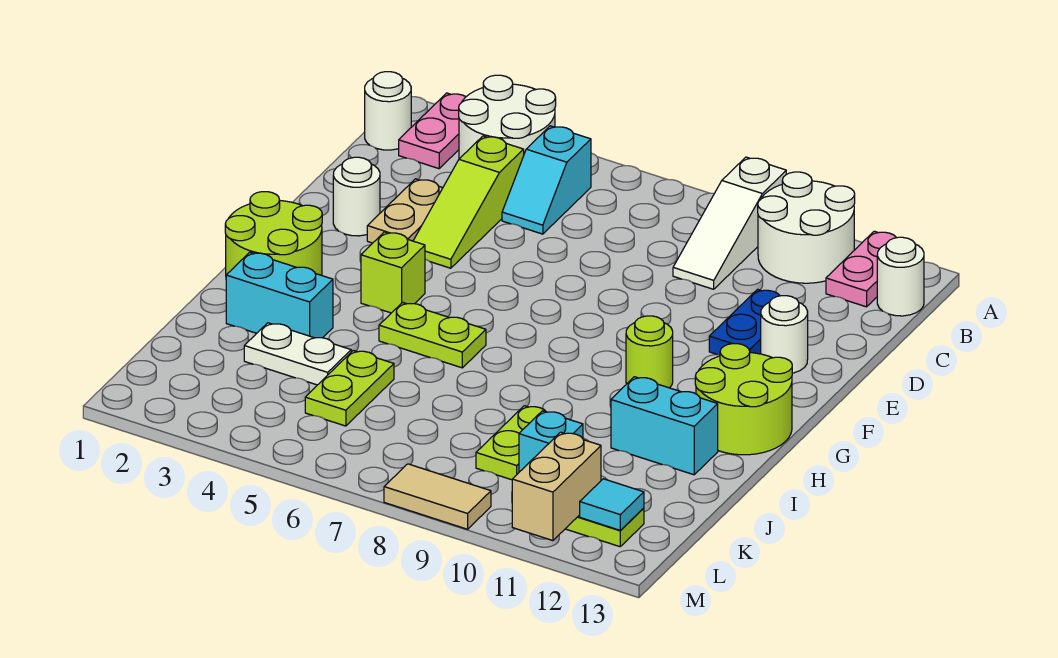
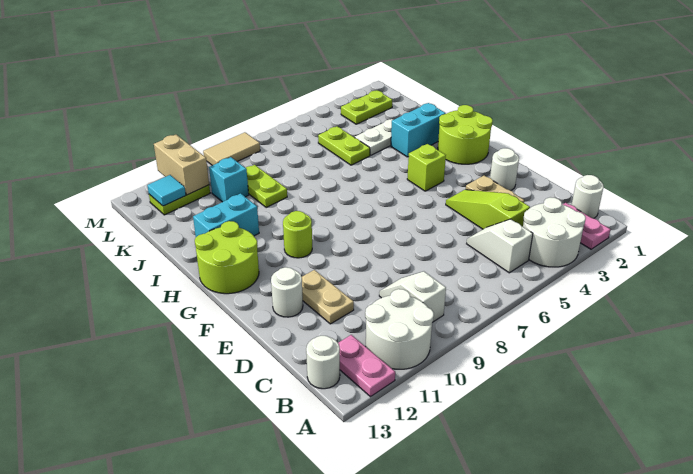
white 1x3 slope [673,157,786,289] -> white 1x2 slope [379,271,446,322]
cyan 1x2 slope [502,126,591,234] -> white 1x2 slope [467,219,533,273]
blue 1x2 plate [709,289,780,355] -> tan 1x2 plate [302,270,354,324]
lime 1x2 plate [379,302,486,368] -> lime 1x2 plate moved to [341,91,392,124]

